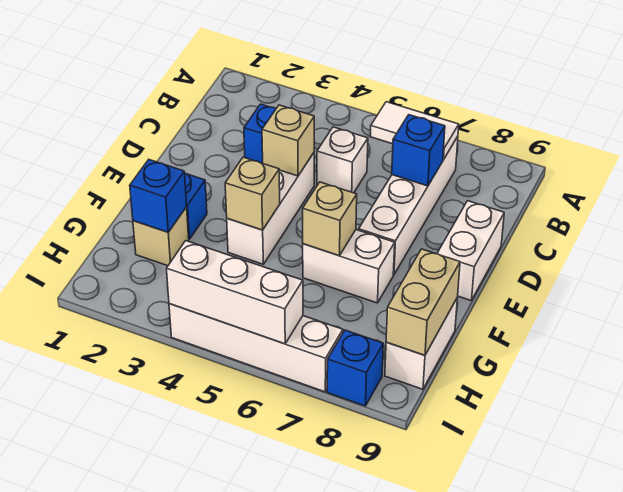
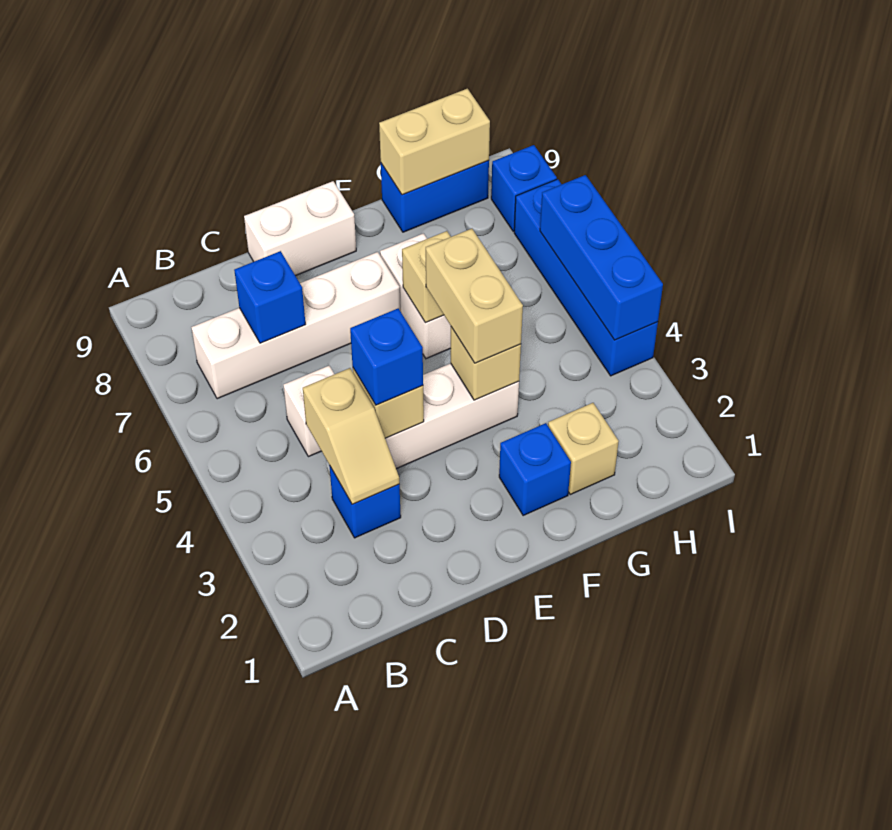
white 1x2 tile [370,102,459,160] -> none
none -> tan 1x2 slope [303,368,399,504]
none -> tan 1x2 brick [426,229,523,363]
blue 1x1 brick [130,160,187,232] -> blue 1x1 brick moved to [350,309,423,405]
white 1x2 brick [385,299,457,389] -> blue 1x2 brick [381,160,489,232]
white 1x4 brick [169,304,343,392] -> blue 1x4 brick [514,179,658,376]
white 1x3 brick [166,241,303,344] -> blue 1x3 brick [540,175,663,340]

